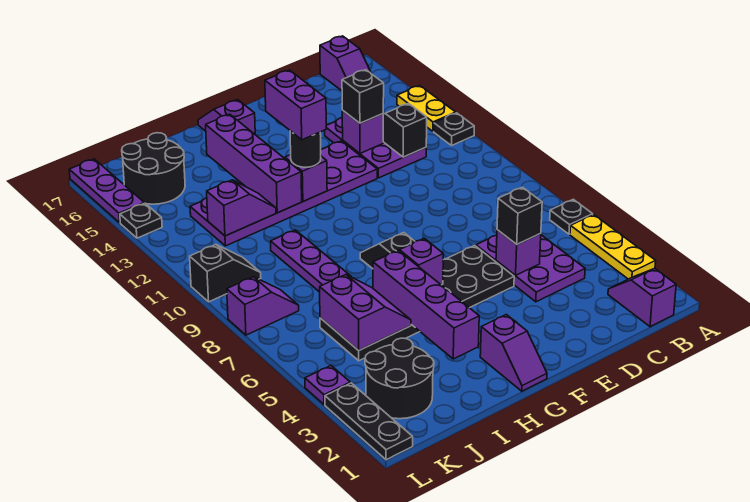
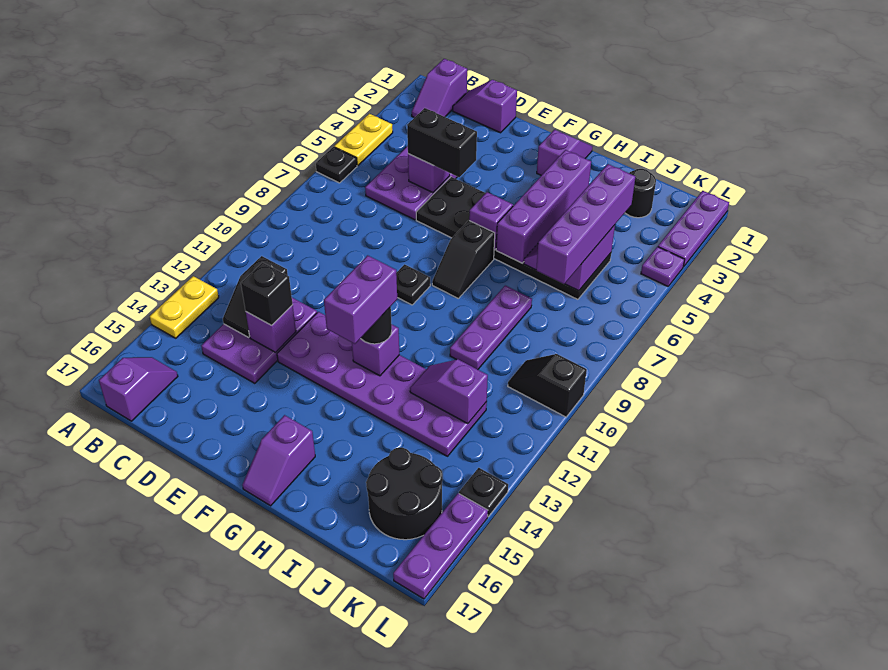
yellow 1x3 plate [570,215,656,279] -> yellow 1x2 plate [334,114,393,166]
black 1x1 plate [434,113,474,145] -> black 1x1 plate moved to [396,264,430,305]
black 1x1 brick [497,187,542,244] -> black 1x2 brick [407,108,477,177]
purple 1x4 brick [206,114,302,213] -> purple 1x4 brick moved to [536,164,635,284]
black 2x2 round brick [365,338,434,419] -> black 1x1 round brick [625,169,656,218]
purple 1x2 slope [227,277,299,335] -> purple 1x2 slope moved to [453,80,517,133]
black 1x3 plate [325,383,413,460] -> purple 1x3 plate [658,191,729,267]

